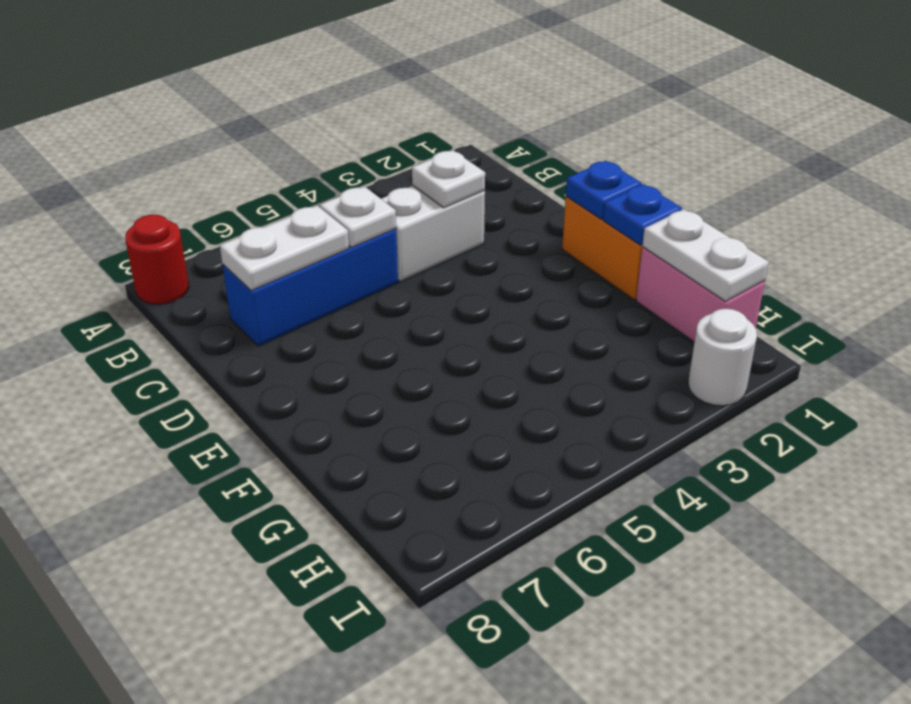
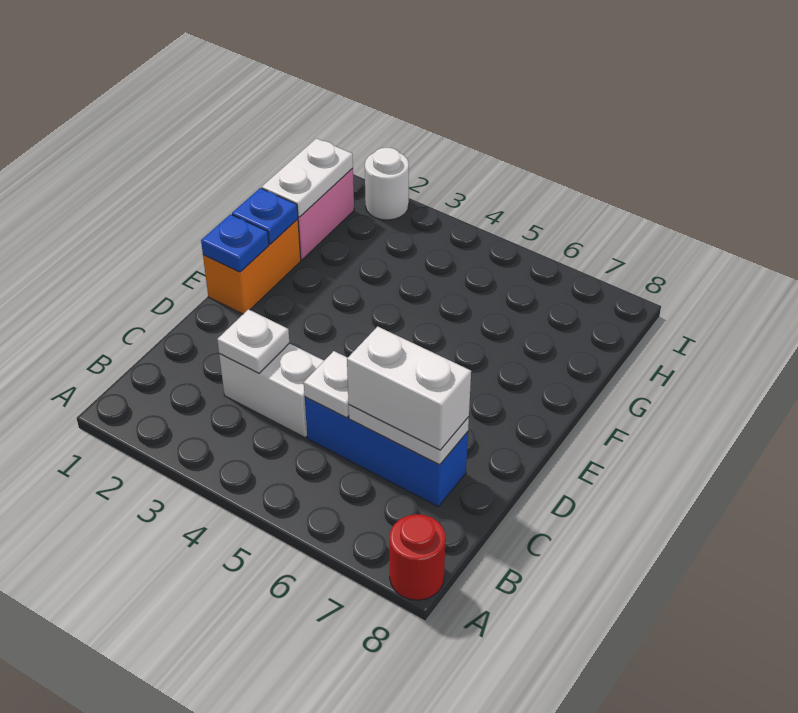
none -> white 1x2 brick [347,326,471,450]

